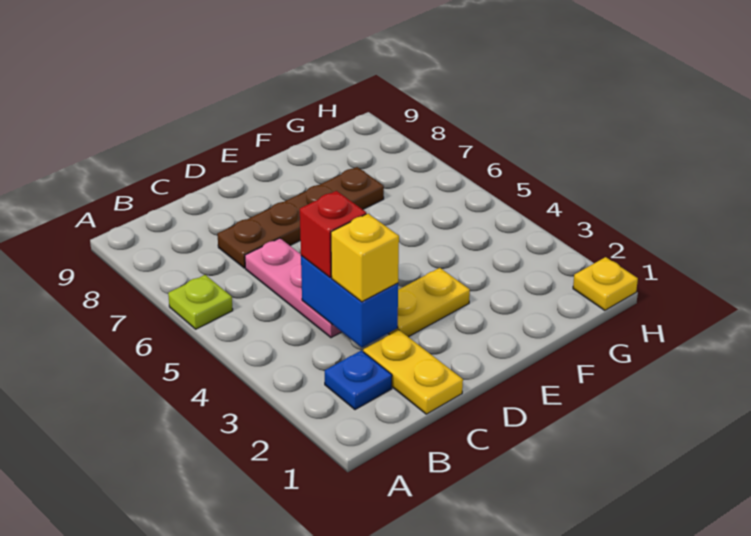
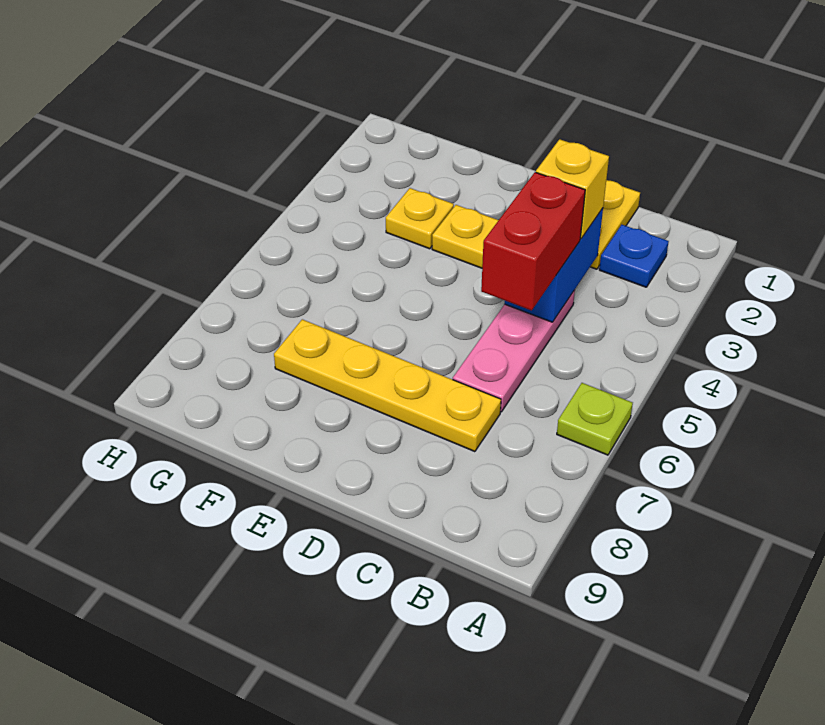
red 1x1 brick [300,191,366,277] -> red 1x2 brick [481,172,585,310]
brown 1x4 plate [217,167,384,268] -> yellow 1x4 plate [274,319,501,452]
yellow 1x1 plate [573,257,638,310] -> yellow 1x1 plate moved to [386,188,454,249]

